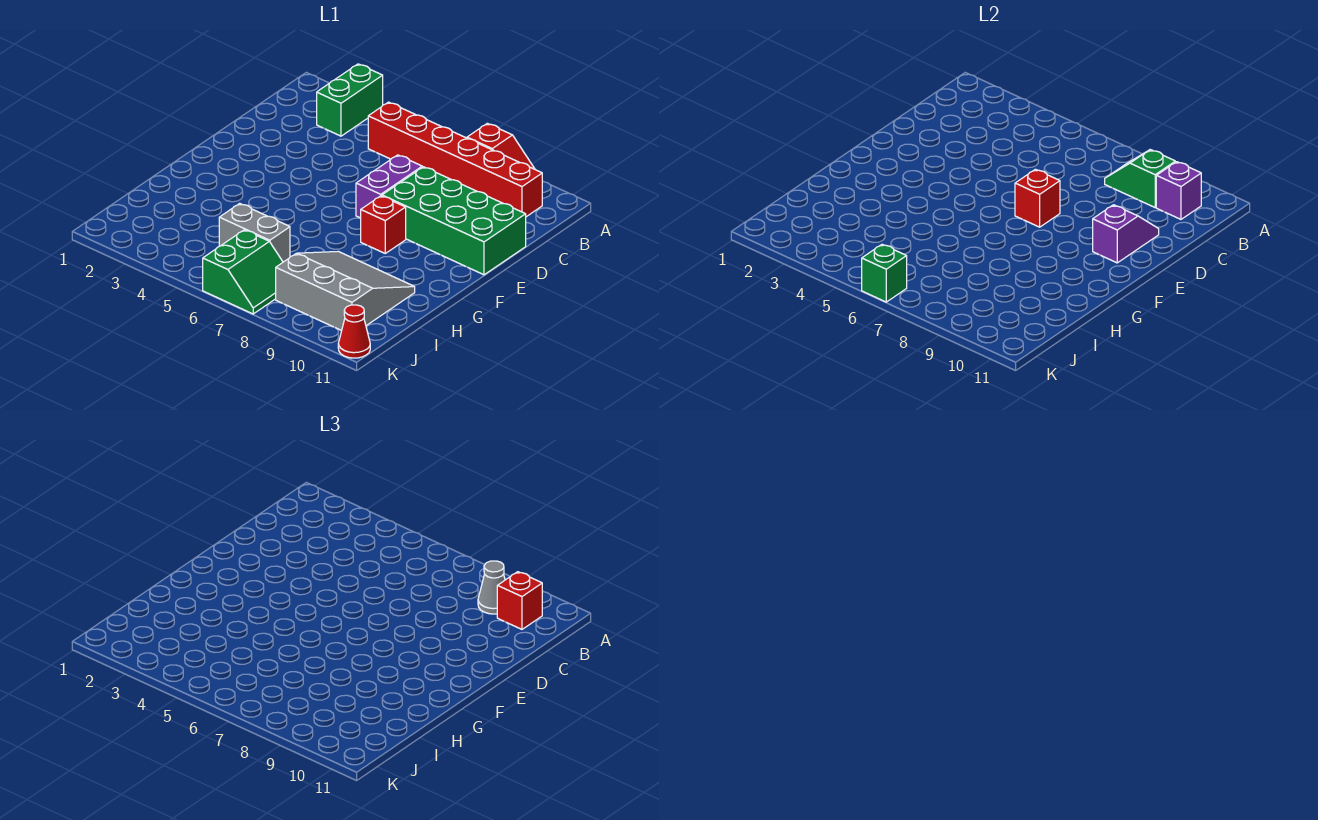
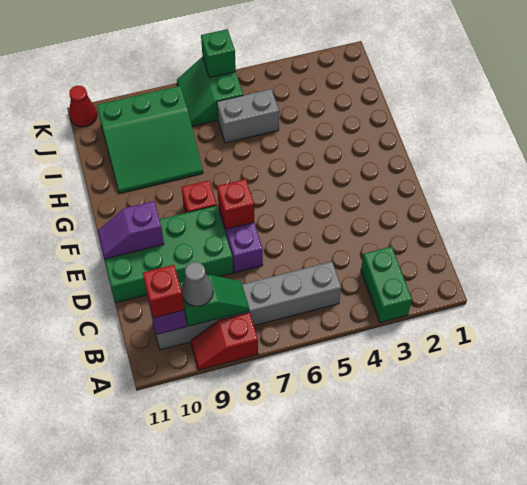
red 1x6 brick [368,102,542,217] -> grey 1x6 brick [151,262,341,350]
purple 1x2 slope [1093,205,1159,263] -> purple 1x2 slope turned to [98,201,164,259]
grey 3x3 slope [276,251,415,331] -> green 3x3 slope [97,86,203,193]

